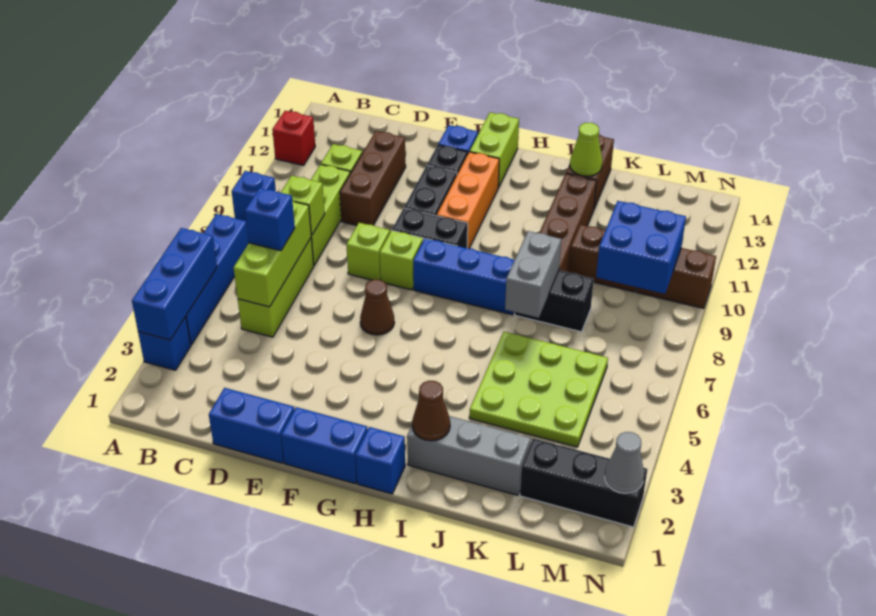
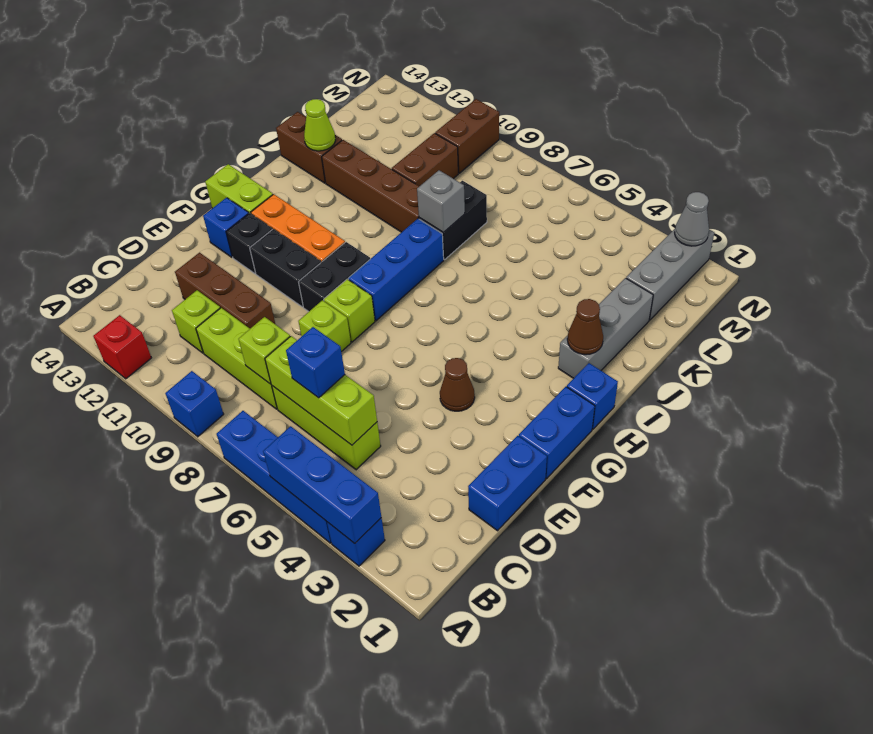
brown 1x1 cone [360,279,395,335] -> brown 1x1 cone moved to [440,358,475,411]
lime 3x3 plate [469,332,608,447] -> none
grey 1x2 brick [505,231,561,318] -> grey 1x1 brick [417,170,465,233]
black 1x3 brick [520,438,647,527] -> grey 1x3 brick [626,229,714,320]
blue 2x2 brick [596,201,686,294] -> none

